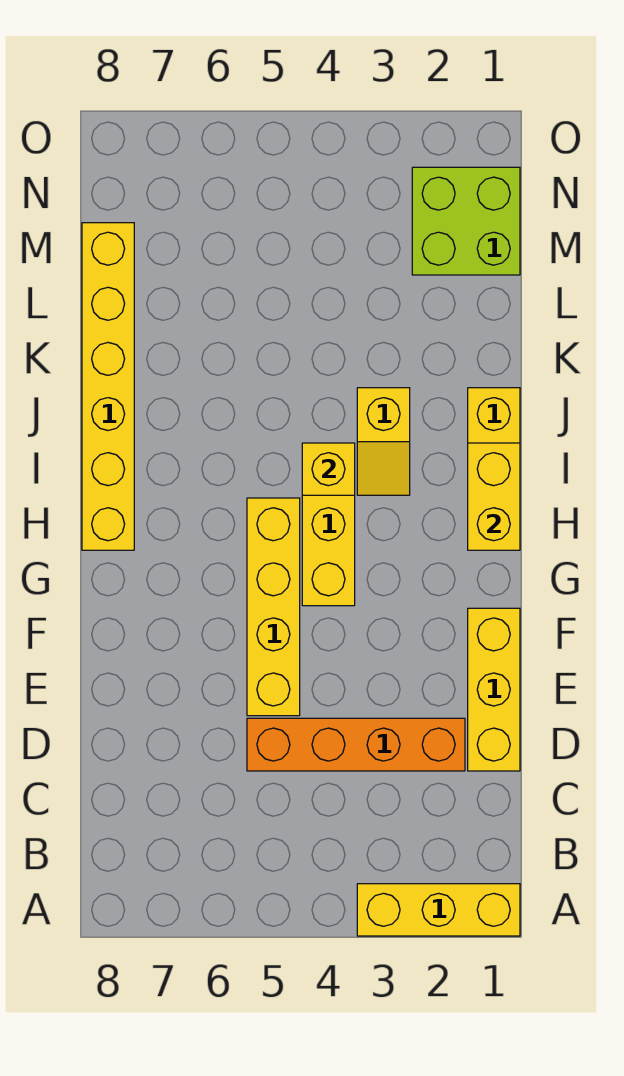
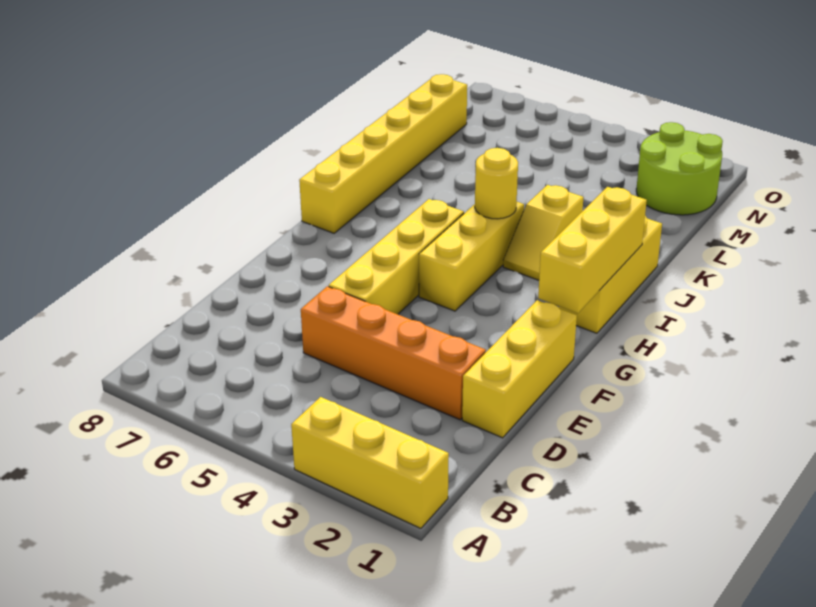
yellow 1x2 brick [468,443,520,550] -> yellow 1x3 brick [538,187,647,313]
yellow 1x1 brick [302,443,355,495] -> yellow 1x1 round brick [475,148,518,219]
lime 2x2 brick [412,167,520,275] -> lime 2x2 round brick [636,122,723,215]

